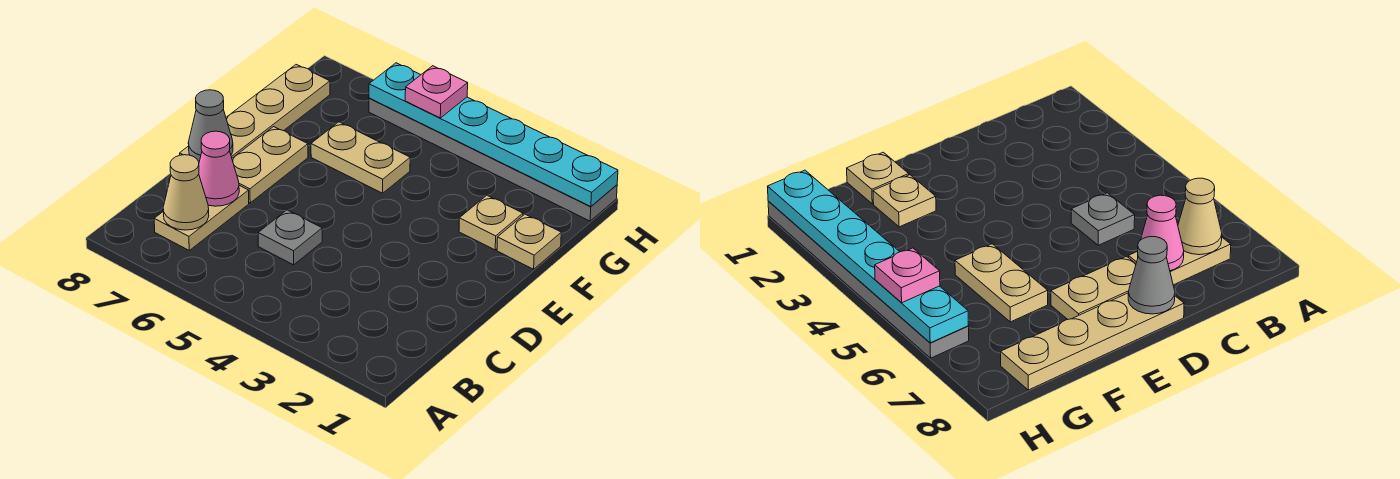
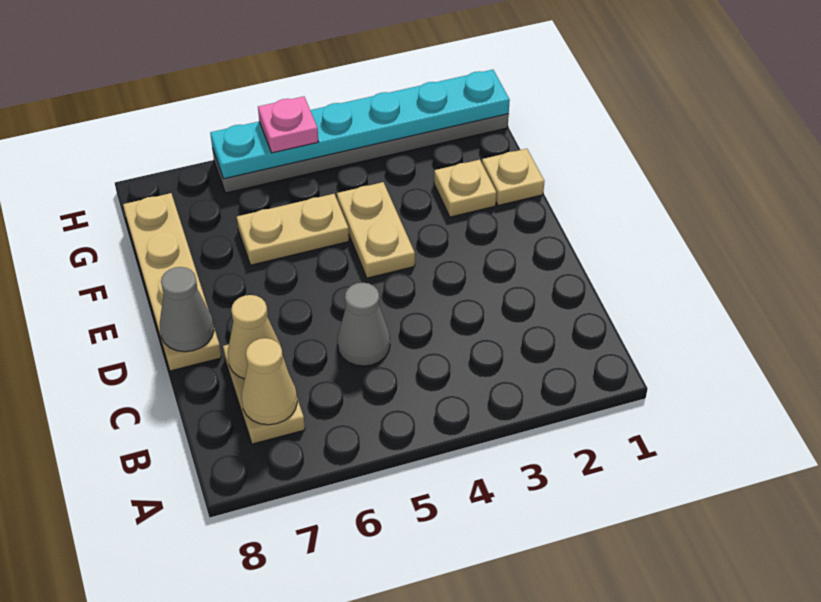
grey 1x1 plate [258,210,322,265] -> grey 1x1 cone [337,283,390,366]
pink 1x1 cone [199,131,239,206] -> tan 1x1 cone [228,295,281,379]
tan 1x2 plate [232,127,308,203] -> tan 1x2 plate moved to [337,182,415,278]

